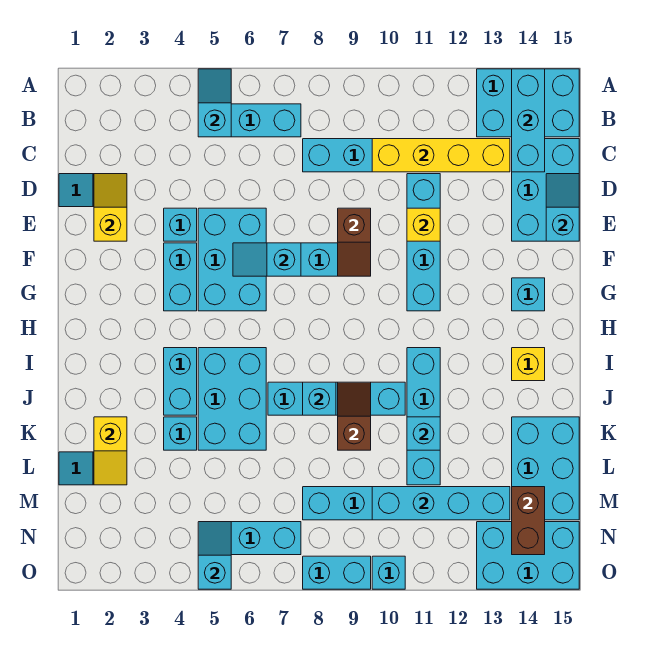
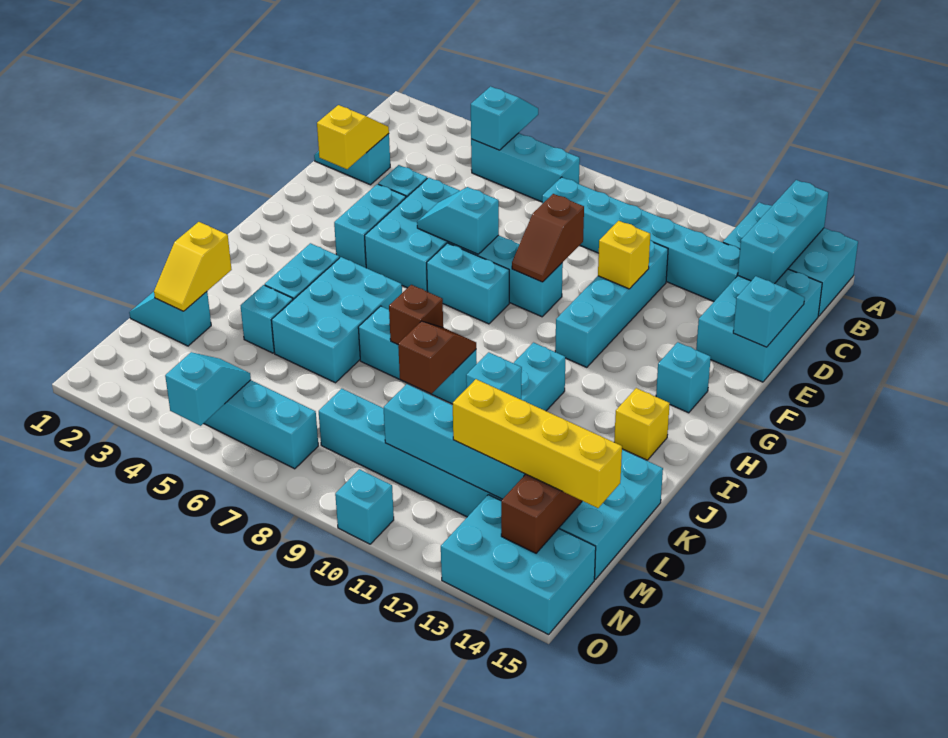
yellow 1x4 brick [372,139,510,172] -> yellow 1x4 brick moved to [453,379,622,508]
cyan 1x4 brick [268,382,405,415] -> cyan 1x3 brick [358,306,477,404]
cyan 1x1 brick [303,382,336,415] -> brown 1x1 brick [389,285,443,345]
cyan 1x2 brick [303,556,371,589] -> cyan 1x2 brick moved to [427,243,509,324]

